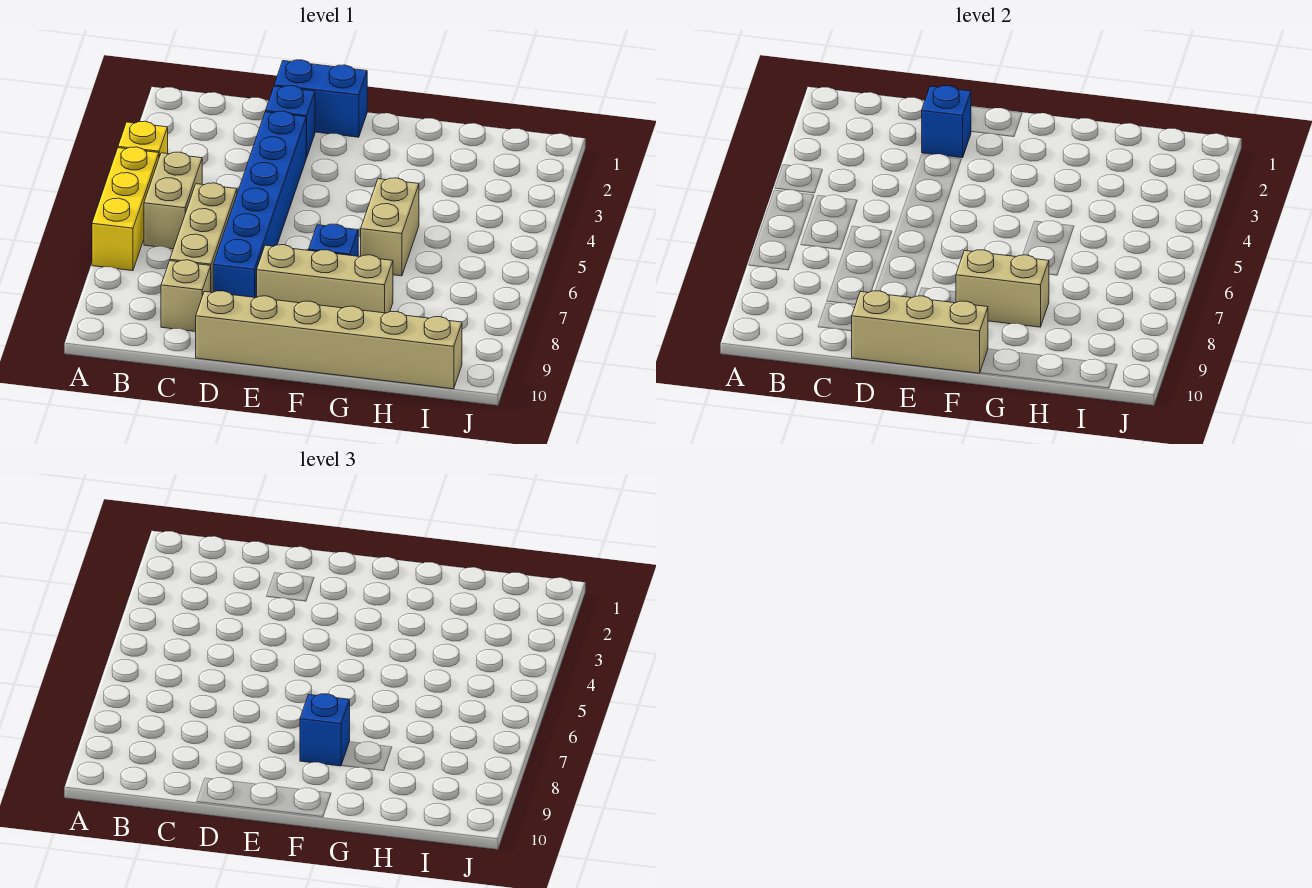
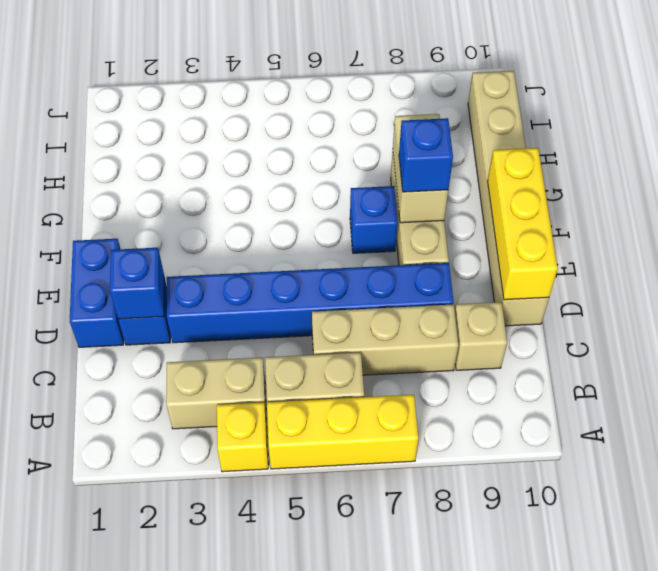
tan 1x3 brick [852,291,988,373] -> yellow 1x3 brick [488,148,558,300]
tan 1x2 brick [361,178,419,276] -> tan 1x2 brick moved to [166,357,267,429]

